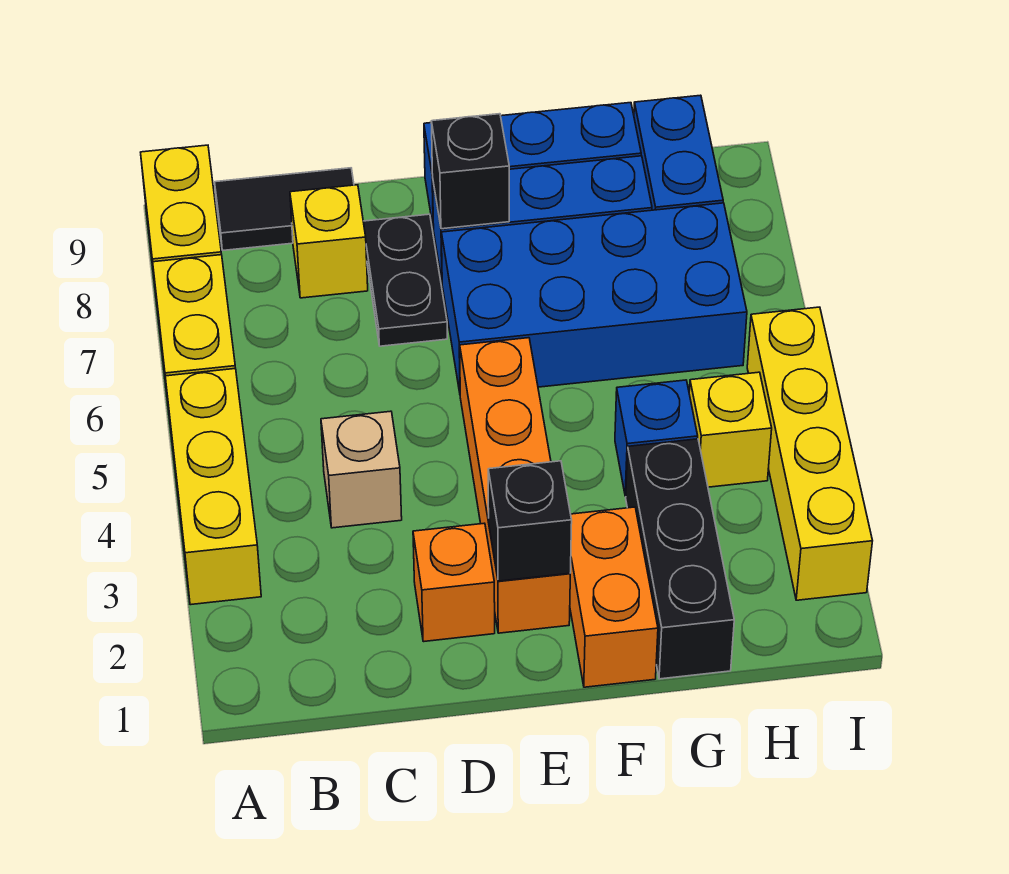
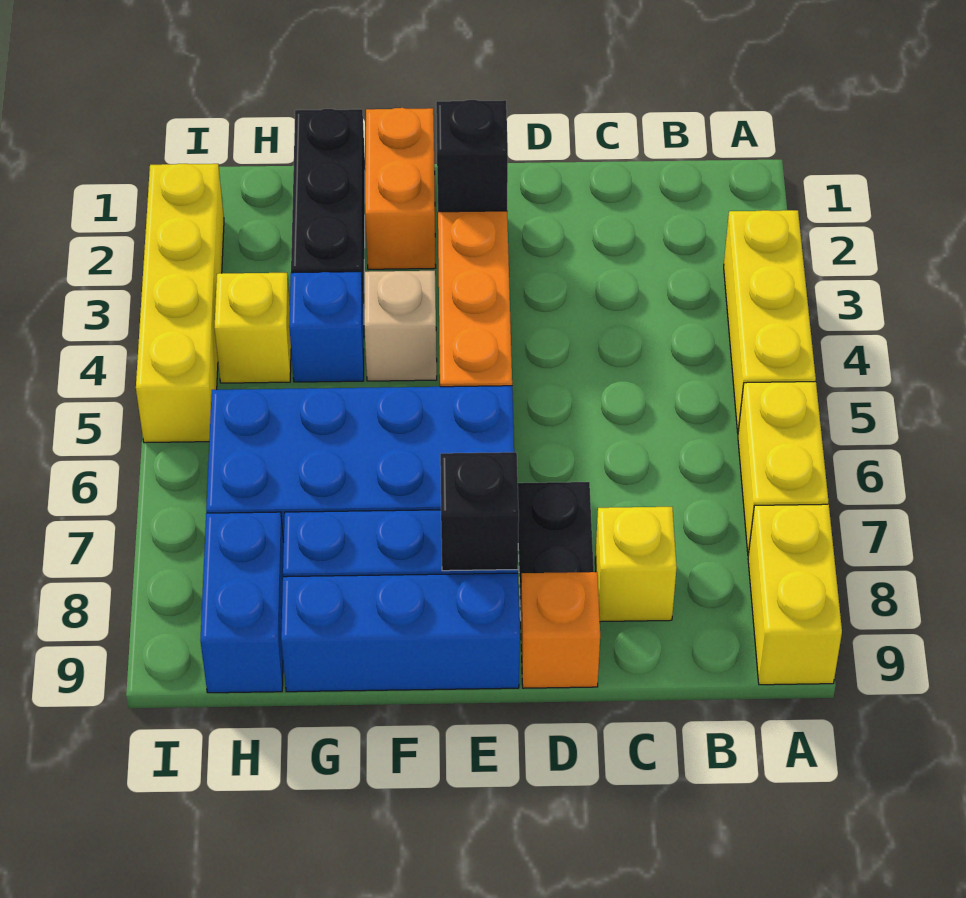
black 1x2 tile [215,168,354,250] -> none
tan 1x1 brick [321,411,402,528] -> tan 1x1 brick moved to [364,271,437,381]
orange 1x1 brick [413,523,495,642] -> orange 1x1 brick moved to [521,572,600,688]

